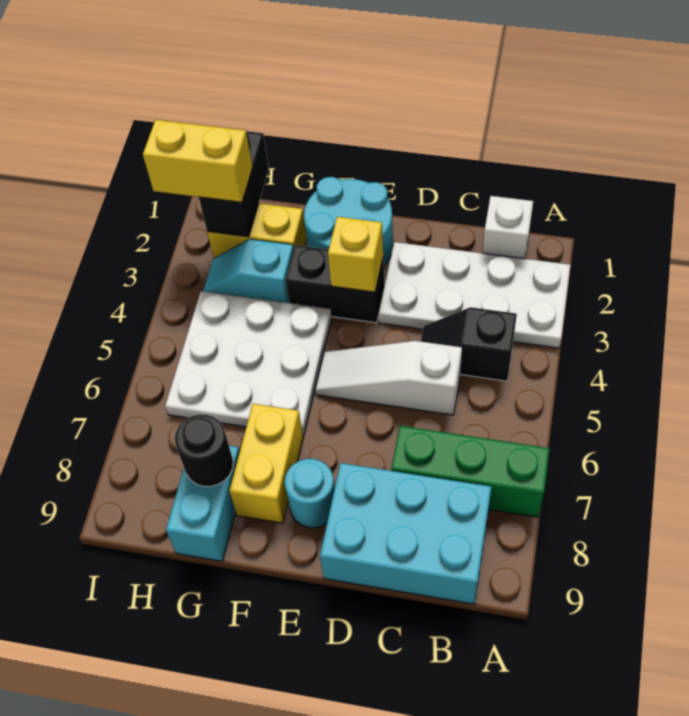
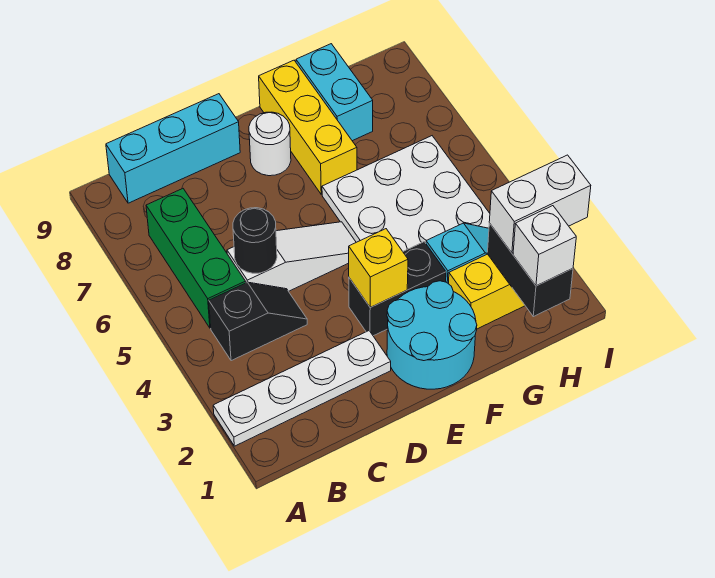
white 2x4 plate [379,242,571,348] -> white 1x4 plate [213,331,391,446]
green 1x3 brick [391,426,550,517] -> green 1x3 brick turned to [146,189,246,328]
white 1x1 brick [483,196,533,259] -> white 1x1 brick moved to [513,206,576,286]
cyan 2x3 brick [320,463,491,604] -> cyan 1x3 brick [106,94,240,203]
cyan 1x1 round brick [285,459,335,528] -> white 1x1 round brick [249,112,291,176]
yellow 1x2 brick [229,404,303,523] -> yellow 1x3 brick [259,60,357,194]
black 1x1 round brick [175,414,233,487] -> black 1x1 round brick moved to [233,208,277,273]
yellow 1x2 brick [143,120,253,202] -> white 1x2 brick [489,155,591,253]

